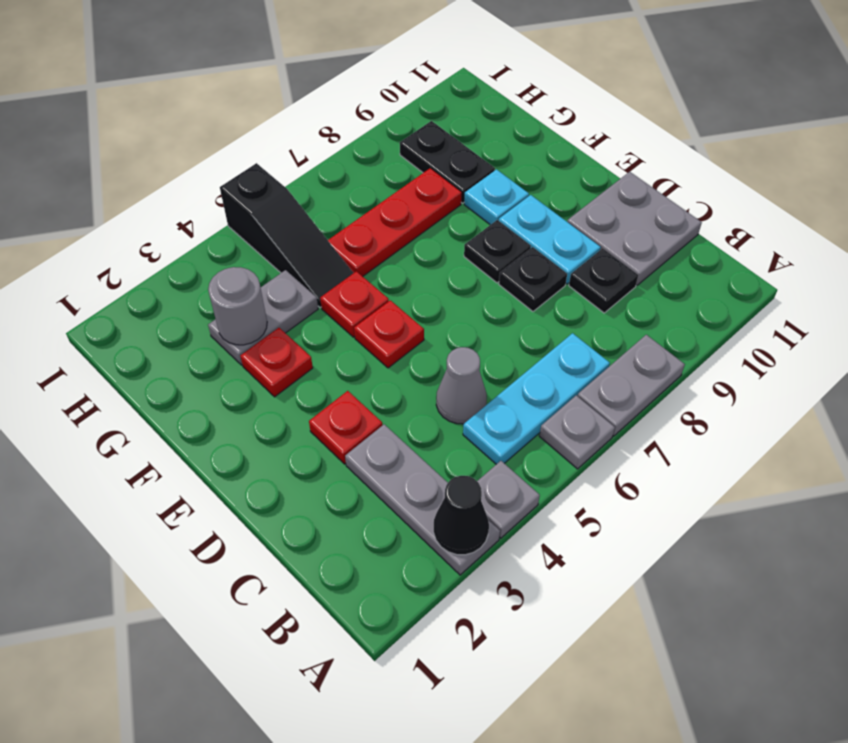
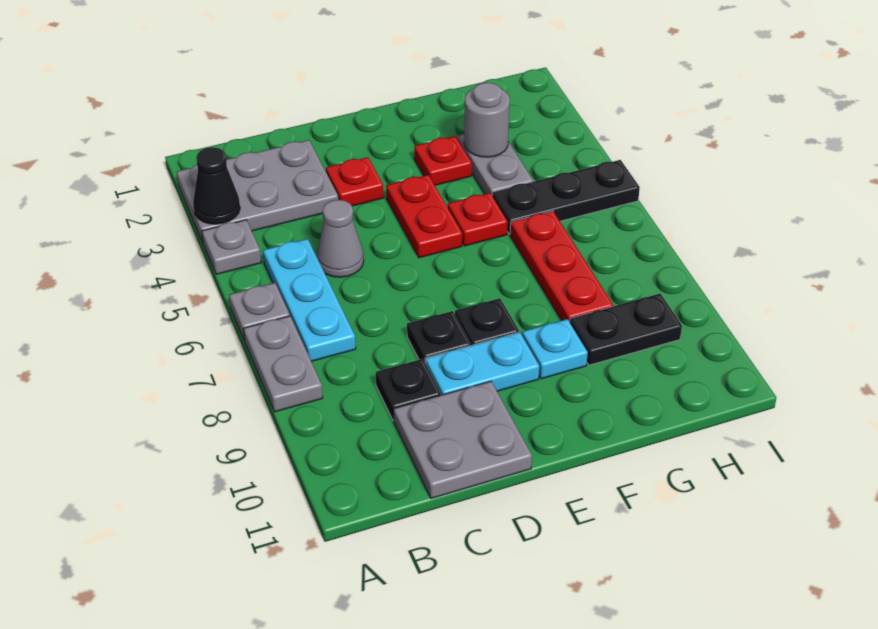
grey 1x3 plate [345,424,500,575] -> grey 2x3 plate [177,140,338,242]
red 1x1 plate [354,300,424,368] -> red 1x2 plate [386,175,462,258]
black 1x3 slope [220,163,353,308] -> black 1x3 plate [492,160,640,234]

